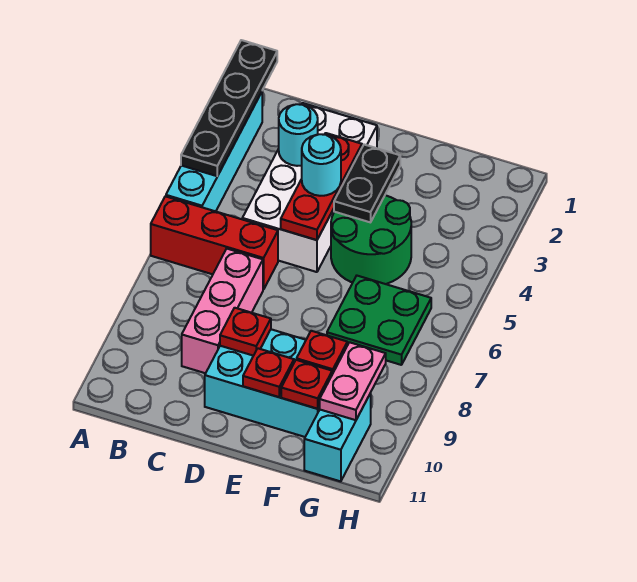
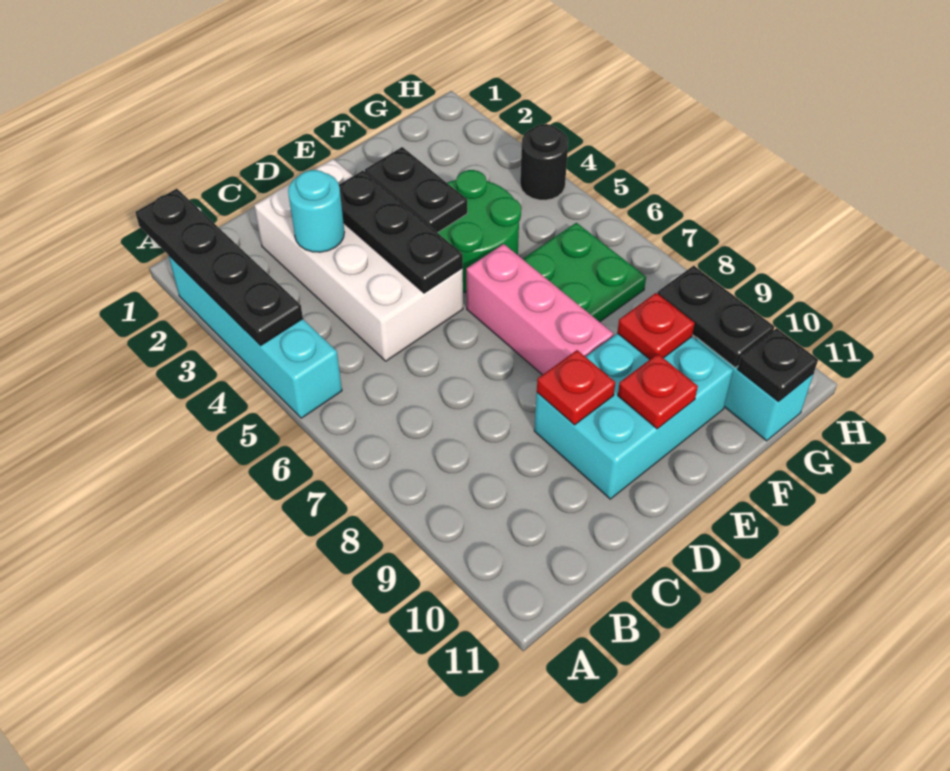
red 1x3 brick [151,196,278,290] -> none
pink 1x3 brick [182,249,263,373] -> pink 1x3 brick moved to [466,244,613,375]
red 1x3 plate [281,133,362,240] -> black 1x3 plate [339,171,463,293]
cyan 1x1 round brick [302,134,341,196] -> none
red 1x1 plate [281,360,332,409] -> none
pink 1x2 plate [320,342,386,420] -> black 1x2 plate [658,266,774,368]
none -> black 1x1 plate [737,328,818,402]
none -> black 1x1 round brick [520,124,568,200]

